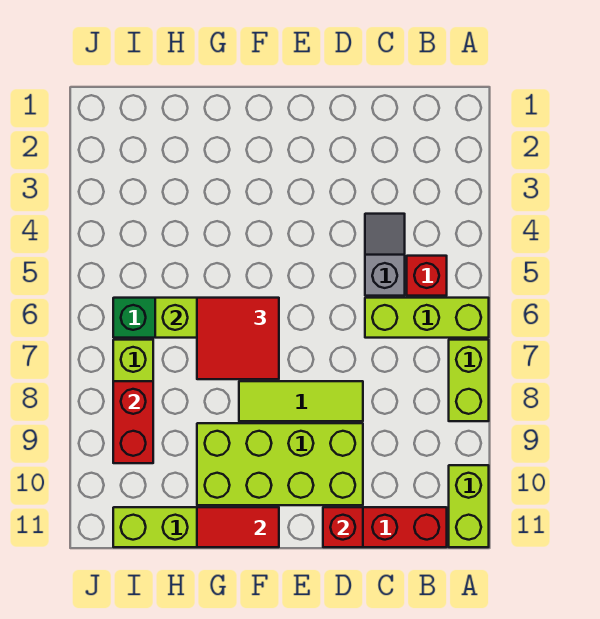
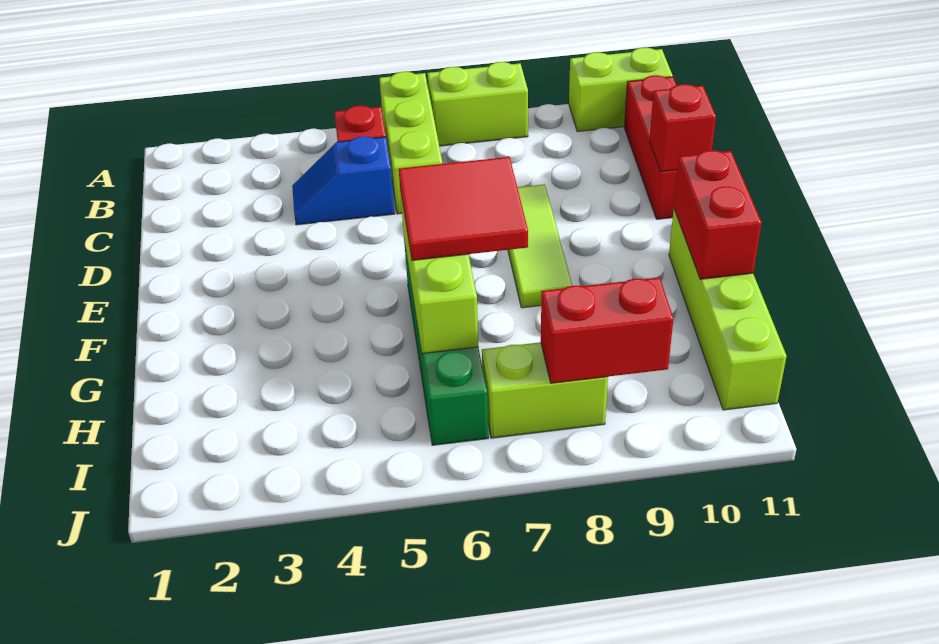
grey 1x2 slope [365,214,405,296] -> blue 1x2 slope [292,136,395,225]
lime 2x4 brick [197,423,363,505] -> none
red 1x2 tile [197,507,279,547] -> red 1x2 brick [674,150,762,279]

